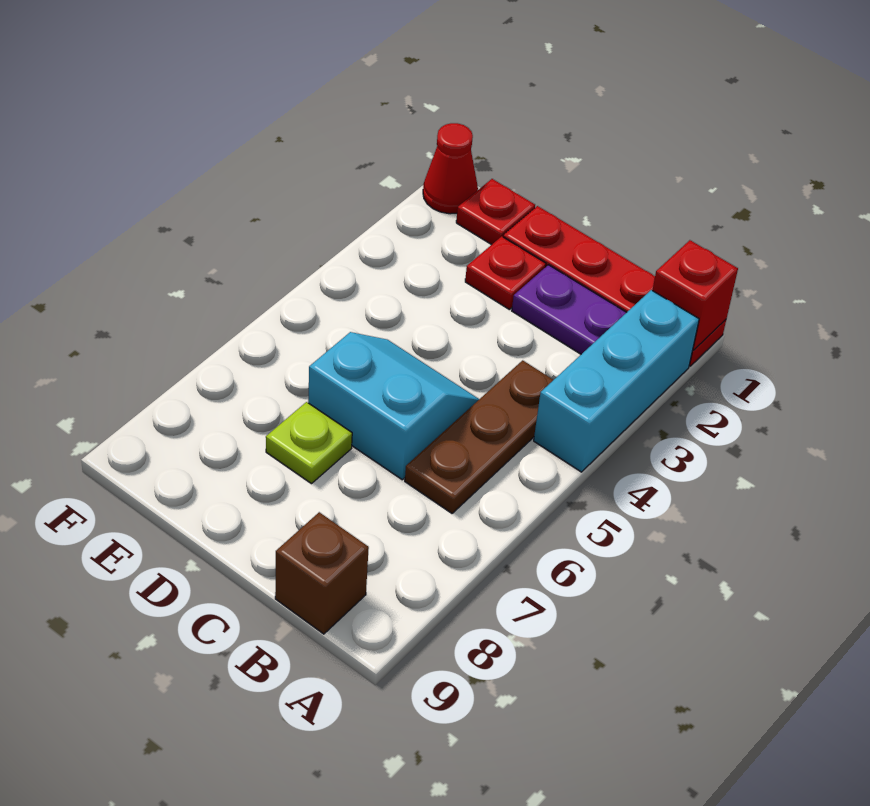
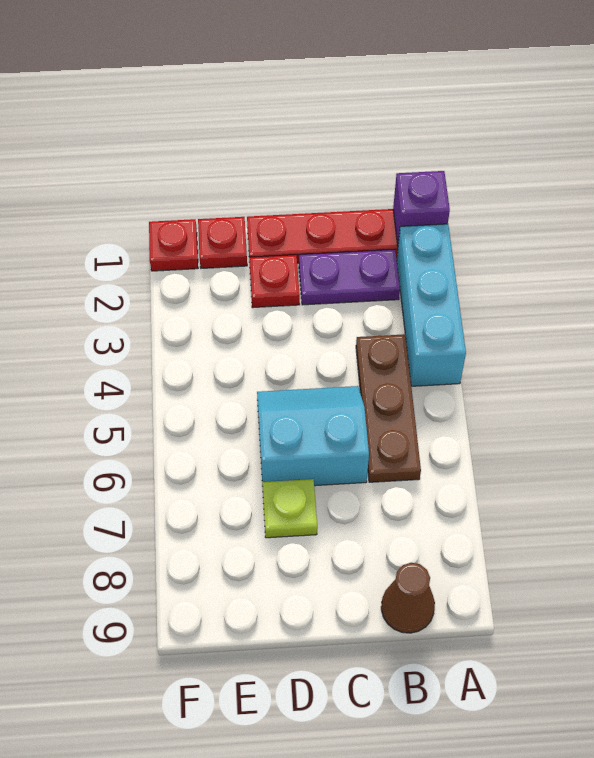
red 1x1 brick [652,240,738,350] -> purple 1x1 brick [393,171,450,245]
brown 1x1 brick [275,512,369,634] -> brown 1x1 cone [381,563,435,633]
red 1x1 cone [423,123,478,214] -> red 1x1 plate [149,219,198,271]

